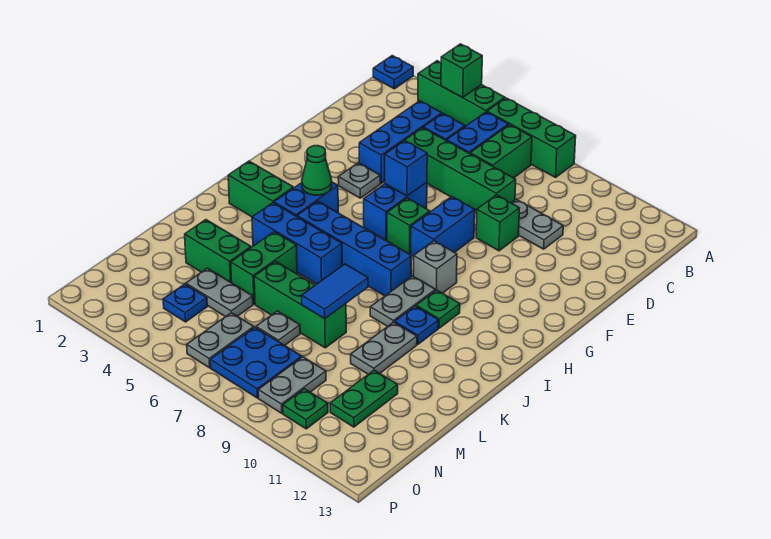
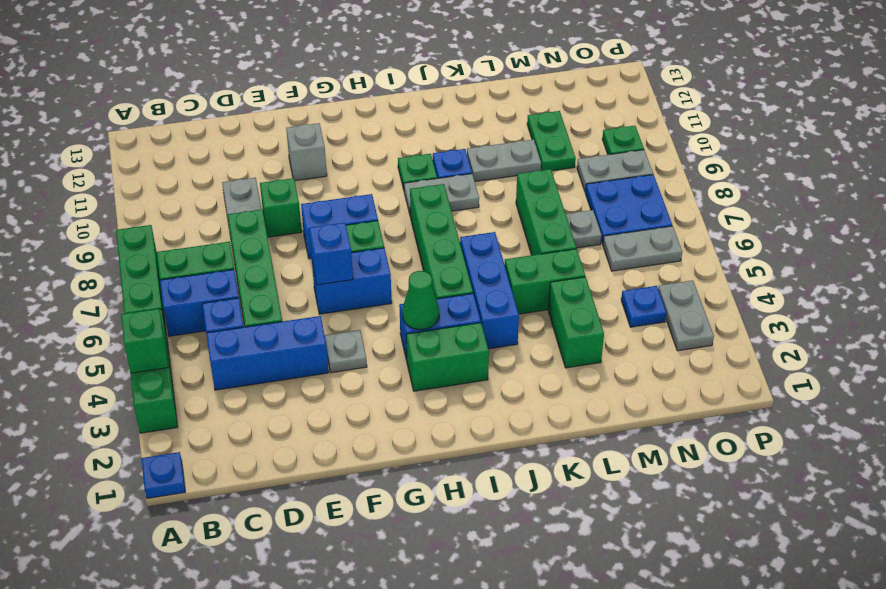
grey 1x1 brick [413,241,457,293] -> grey 1x1 brick moved to [286,123,327,181]
green 1x2 brick [228,161,293,217] -> green 1x2 brick turned to [406,323,489,391]
blue 1x4 brick [297,201,411,296] -> green 1x4 brick [410,184,473,299]
blue 1x2 tile [302,264,368,319] -> none
grey 1x2 plate [186,268,253,317] -> grey 1x2 plate moved to [658,280,714,351]
green 1x2 plate [330,370,398,427] -> green 1x2 plate turned to [527,111,576,171]

